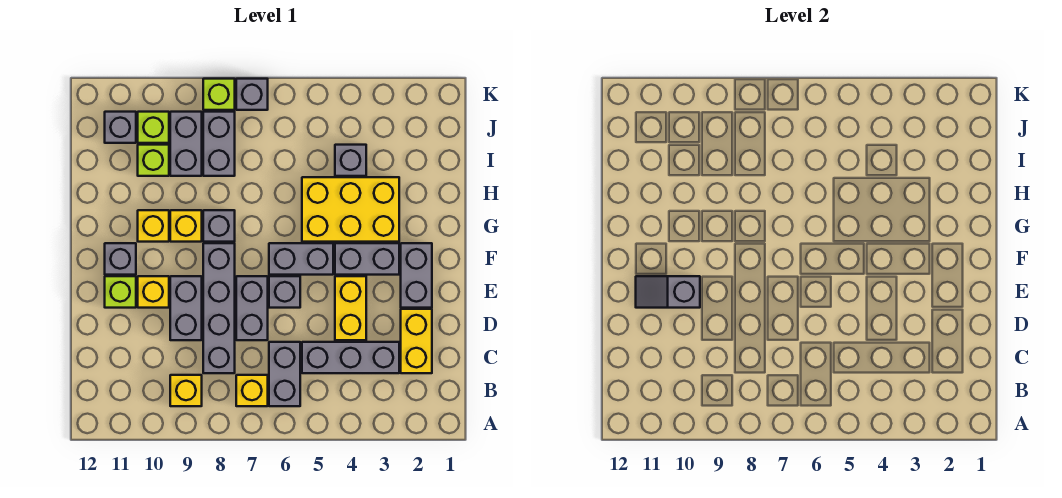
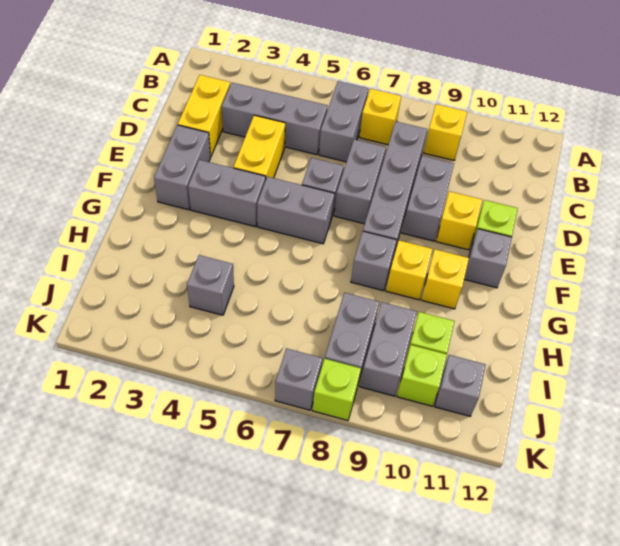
grey 1x2 slope [636,276,700,308] -> none
yellow 2x3 brick [302,177,399,242] -> none

